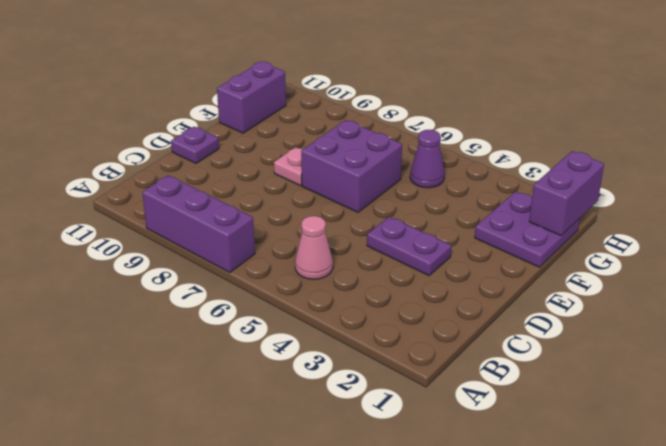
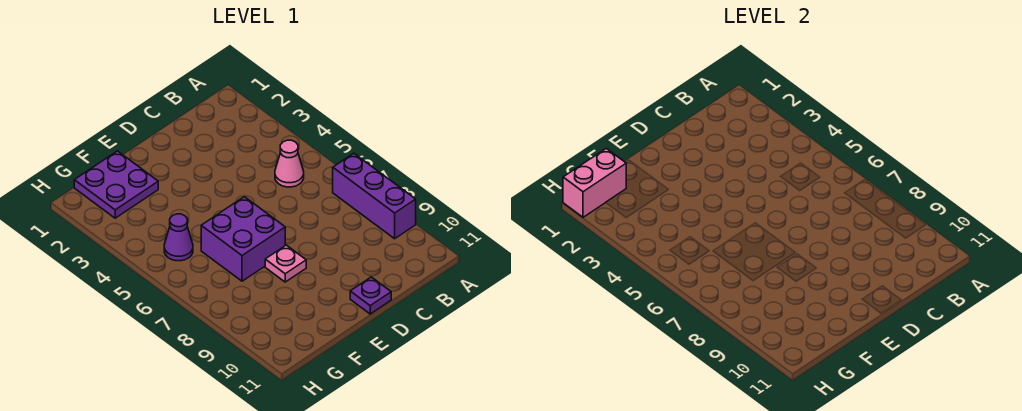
purple 1x2 plate [367,217,451,276] -> none
purple 1x2 brick [217,62,286,133] -> none
purple 1x2 brick [529,151,604,236] -> pink 1x2 brick [563,148,626,217]

